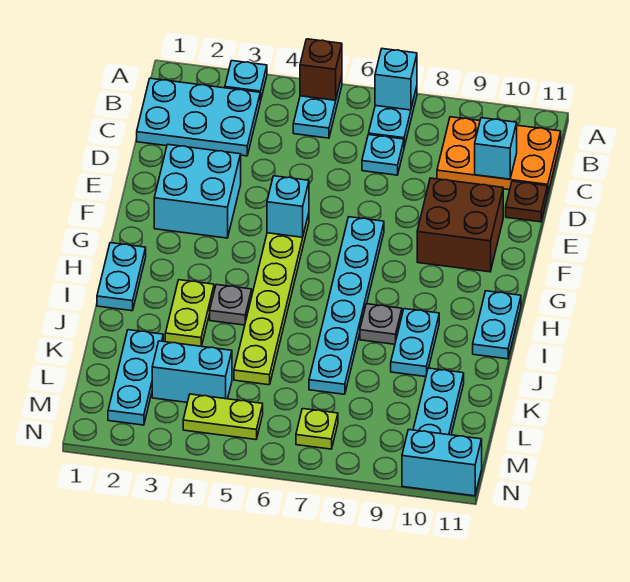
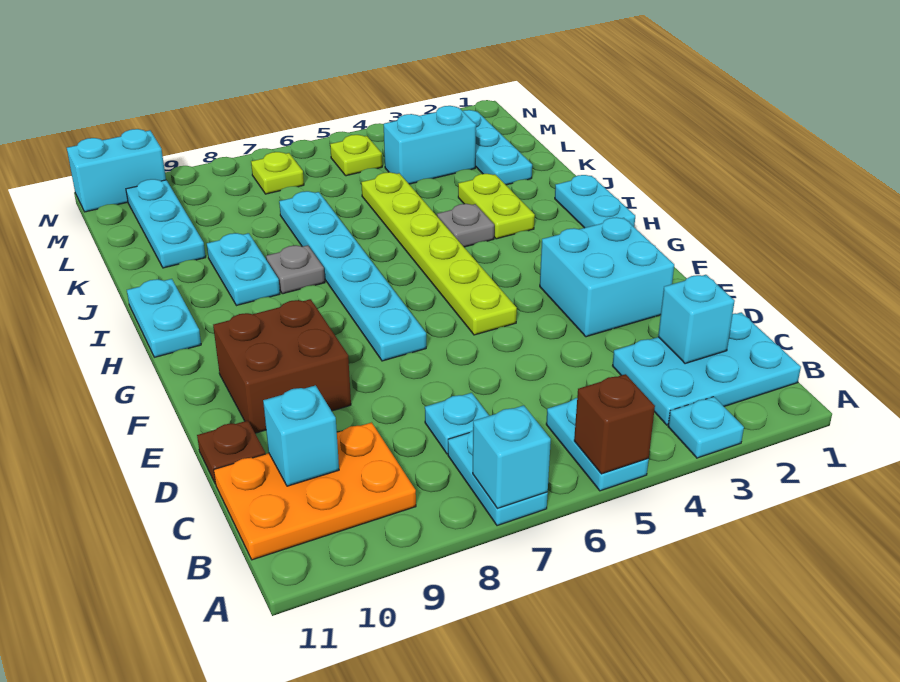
cyan 1x1 brick [267,176,309,237] -> cyan 1x1 brick moved to [658,275,735,364]
lime 1x2 plate [183,394,263,440] -> lime 1x1 plate [330,135,382,176]

